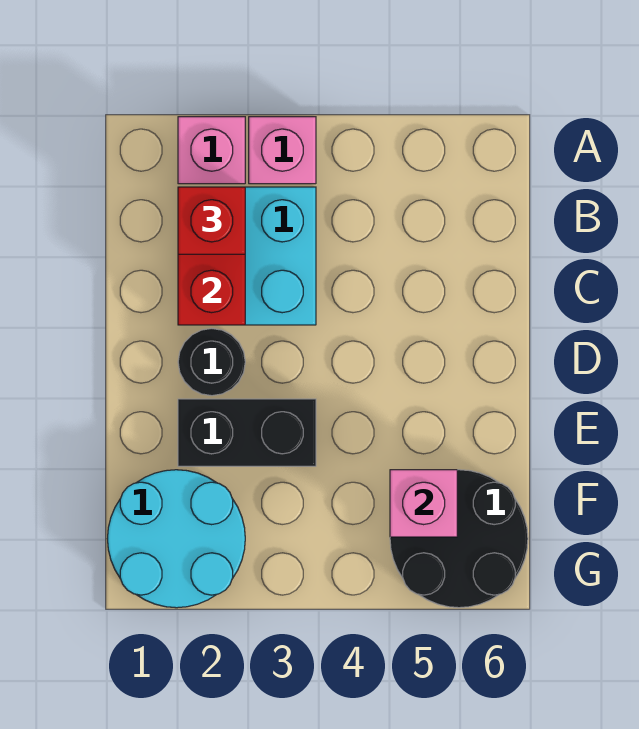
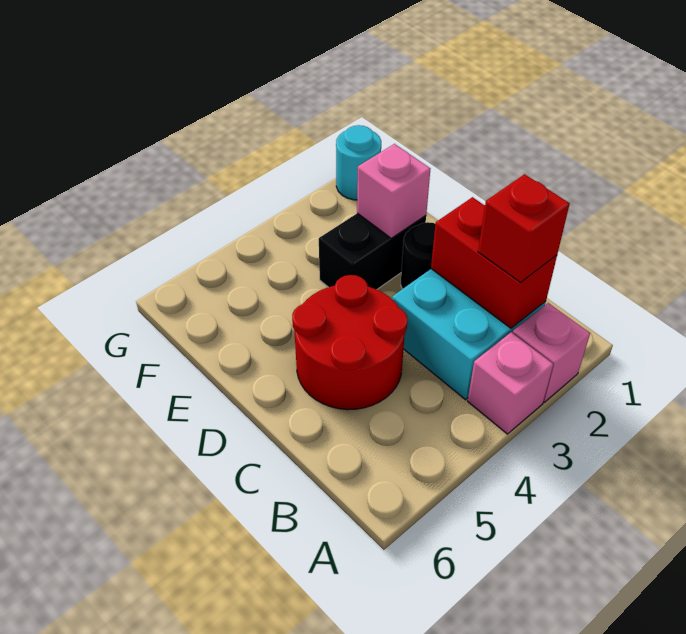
none -> red 2x2 round brick [292,275,407,410]
cyan 2x2 round brick [107,470,245,608] -> cyan 1x1 round brick [336,125,381,200]
black 2x2 round brick [390,470,528,608] -> none
pink 1x1 brick [390,470,457,537] -> pink 1x1 brick moved to [357,144,430,238]

